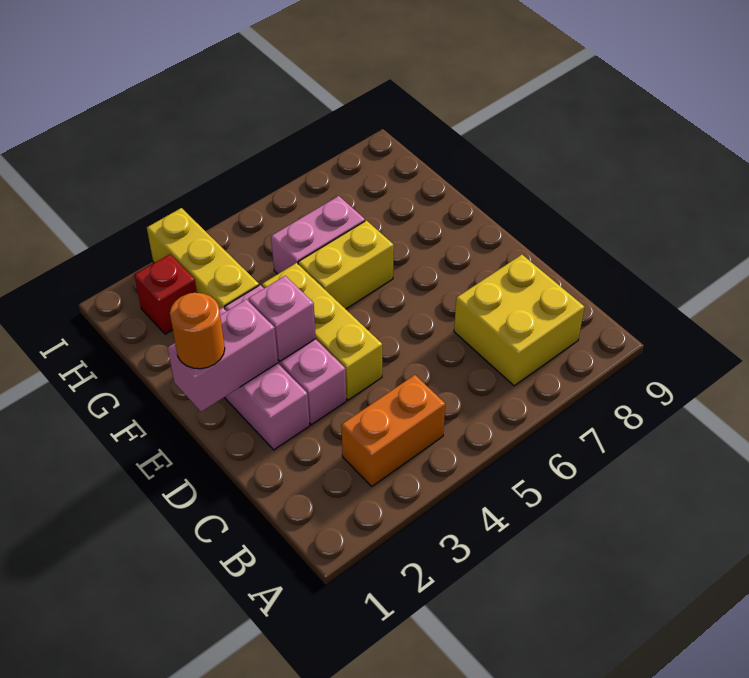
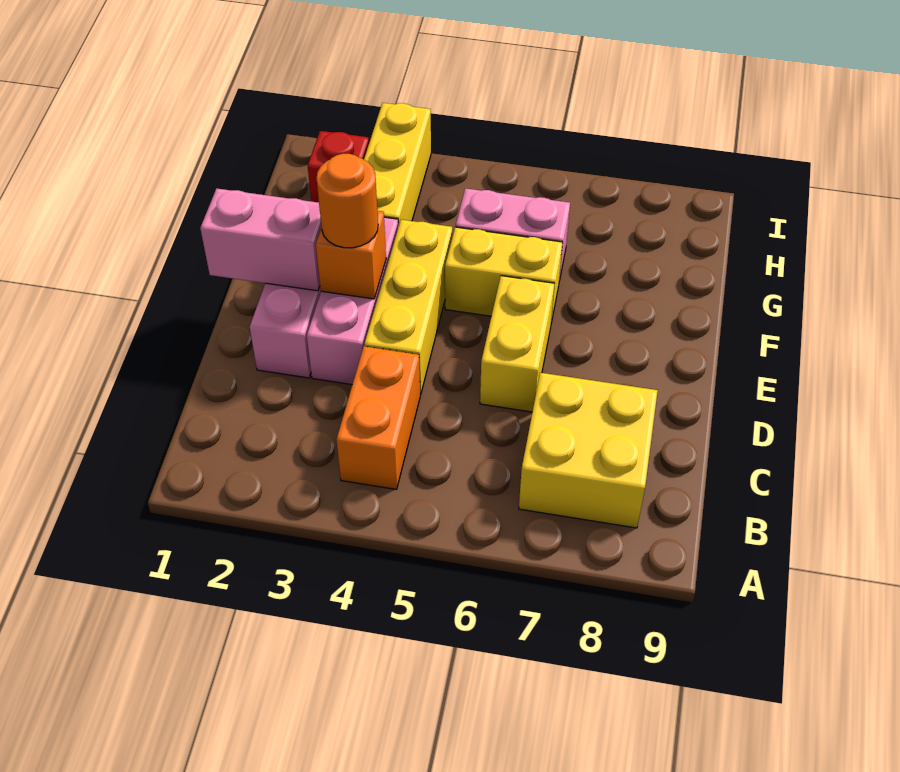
orange 1x2 brick [341,375,445,486] -> orange 1x2 brick turned to [336,346,420,489]
none -> yellow 1x2 brick [480,276,555,412]
orange 1x1 round brick [170,293,225,369] -> orange 1x1 round brick moved to [317,154,378,248]
pink 1x1 brick [248,276,316,361] -> orange 1x1 brick [316,211,386,299]

